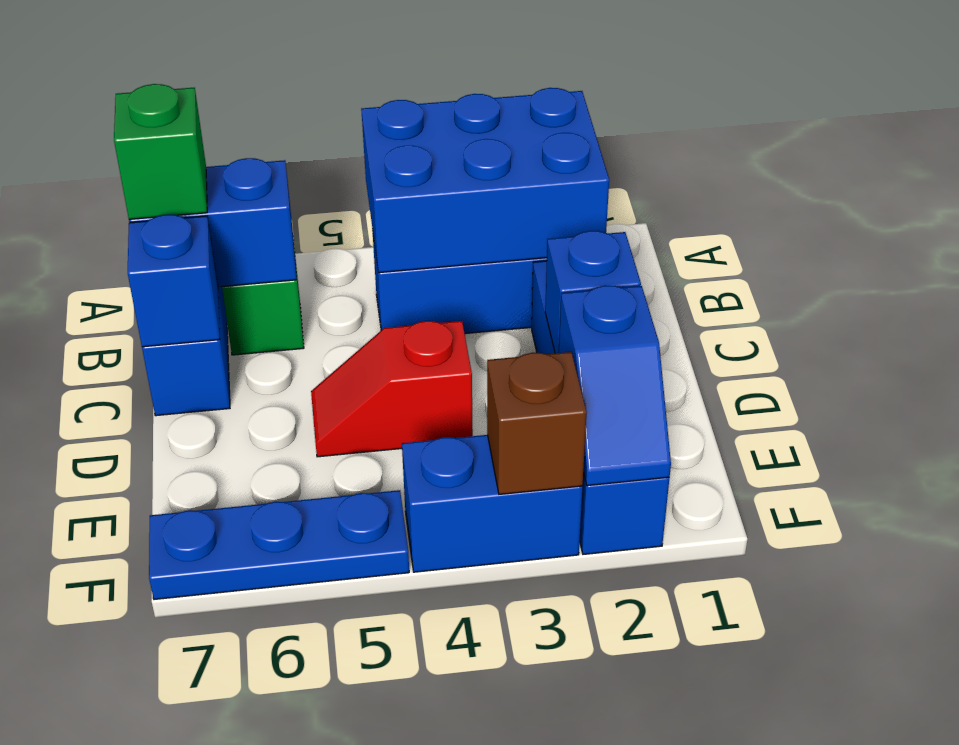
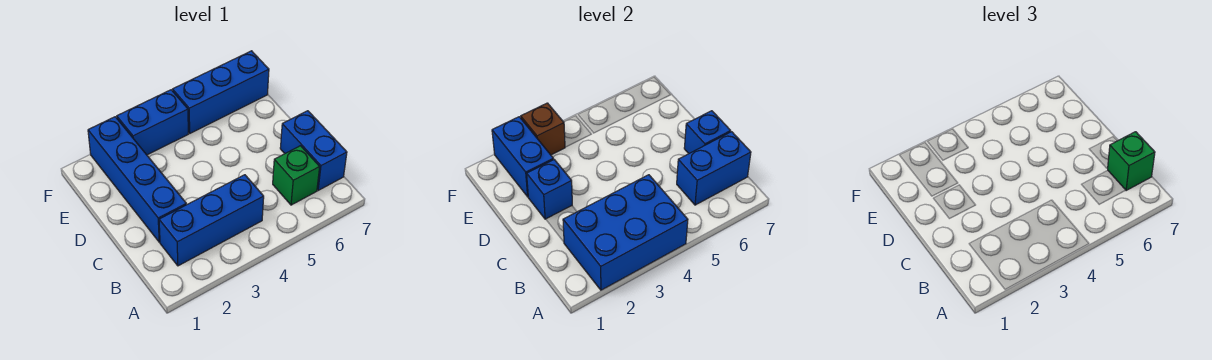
red 1x2 slope [311,321,473,457] -> none
blue 1x2 slope [559,285,671,486] -> blue 1x2 brick [492,117,553,197]
blue 1x3 plate [149,490,409,599] -> blue 1x3 brick [172,51,269,133]

